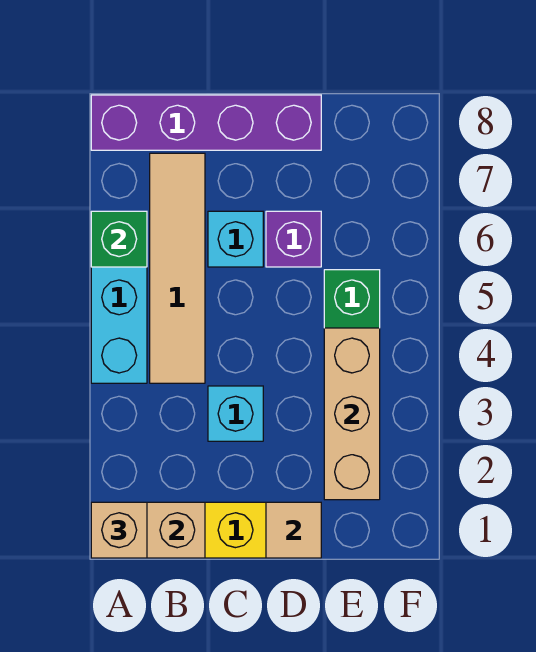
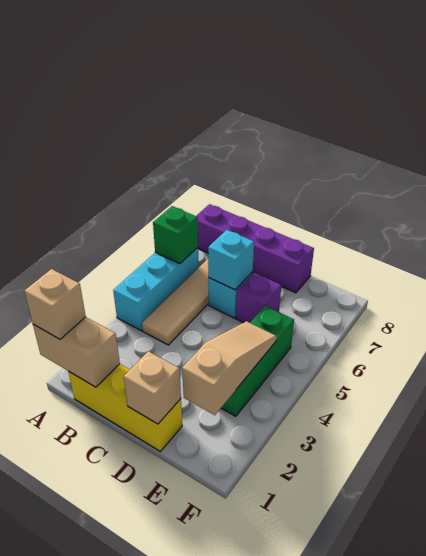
cyan 1x1 brick [208,386,263,441] -> cyan 1x1 brick moved to [208,230,254,290]
tan 1x1 tile [266,502,321,558] -> tan 1x1 brick [124,351,181,424]
tan 1x3 brick [324,328,380,500] -> tan 1x3 slope [182,321,276,415]

